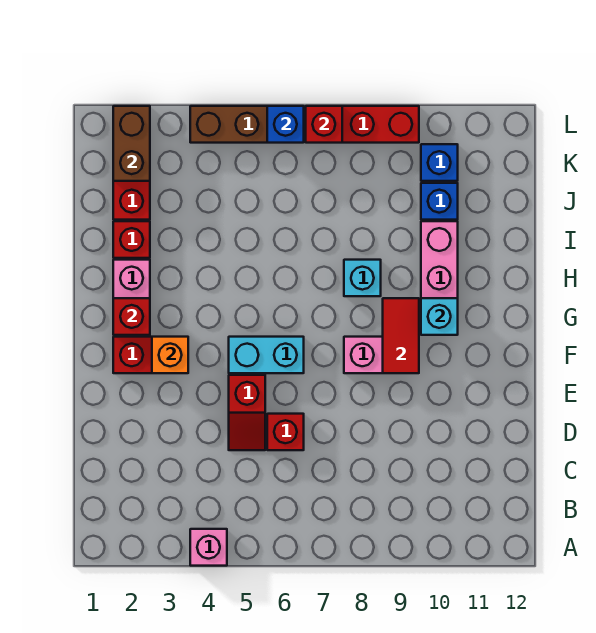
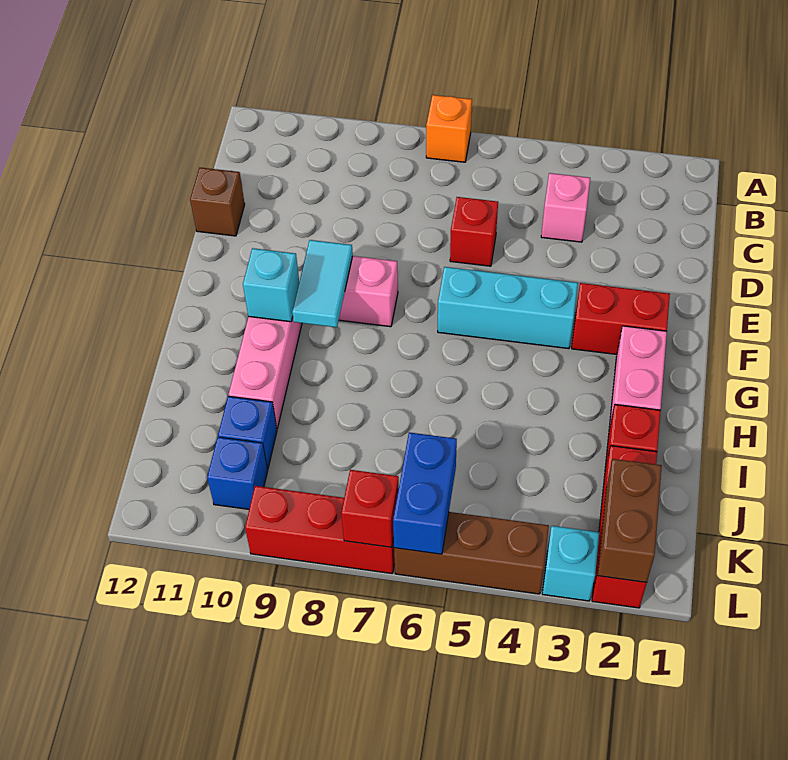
pink 1x1 brick [190,529,227,566] -> pink 1x1 brick moved to [541,173,590,242]
red 1x2 slope [229,375,265,450] -> none
none -> brown 1x1 brick [190,168,245,236]
orange 1x1 brick [152,337,188,373] -> orange 1x1 brick moved to [426,95,472,162]
cyan 1x2 brick [229,337,304,373] -> cyan 1x3 brick [438,267,578,349]
red 1x2 tile [383,298,419,373] -> cyan 1x2 tile [292,240,353,327]
red 1x1 brick [113,298,150,335] -> none
cyan 1x1 brick [344,260,381,296] -> cyan 1x1 brick moved to [542,526,599,601]
blue 1x1 brick [267,106,304,143] -> blue 1x2 brick [393,432,457,554]

